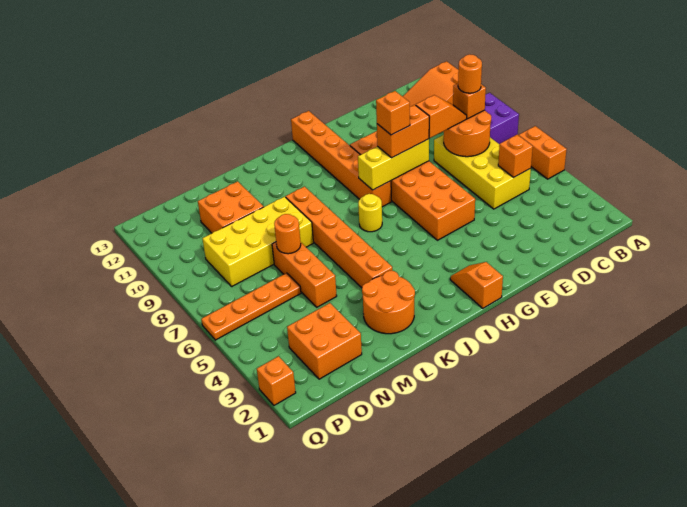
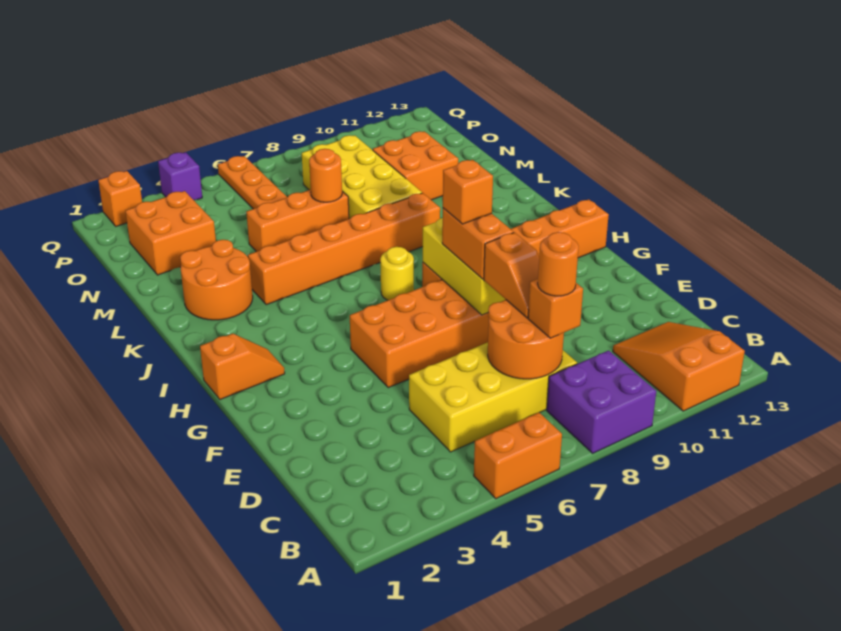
orange 1x1 brick [498,135,533,178] -> none
none -> purple 1x1 brick [158,152,202,200]

